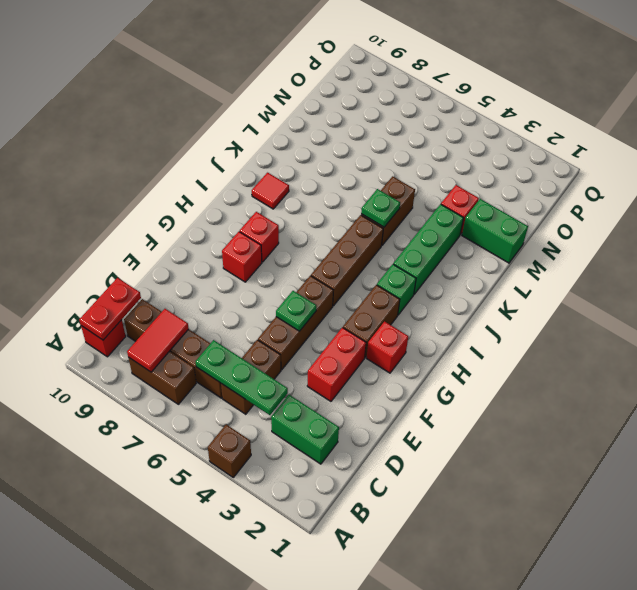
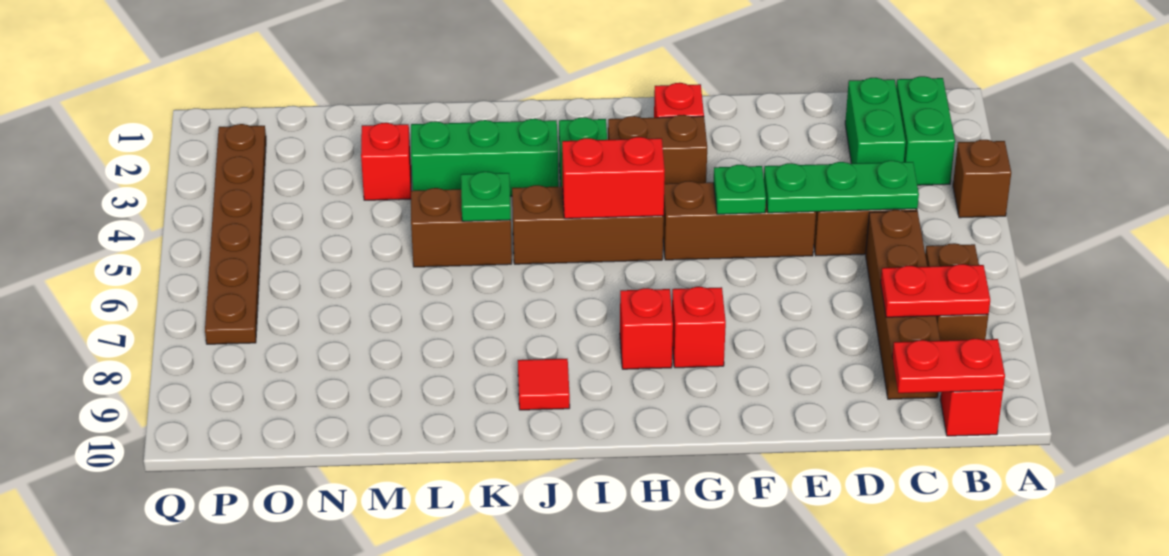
red 1x2 tile [127,309,189,372] -> red 1x2 plate [881,264,990,317]
green 1x3 plate [196,340,288,415] -> green 1x3 plate turned to [764,161,919,213]
red 1x2 brick [307,327,366,401] -> red 1x2 brick moved to [562,137,665,219]
green 1x2 brick [462,199,528,263] -> green 1x2 brick moved to [896,76,955,185]
none -> brown 1x6 plate [205,124,266,344]

